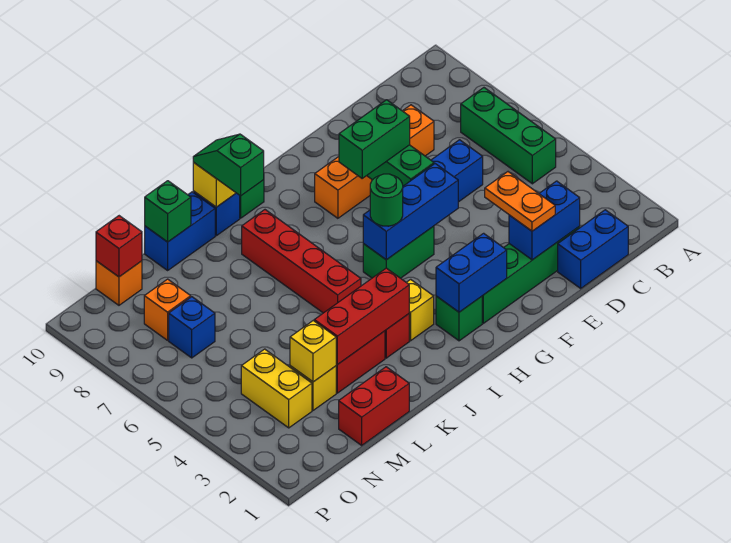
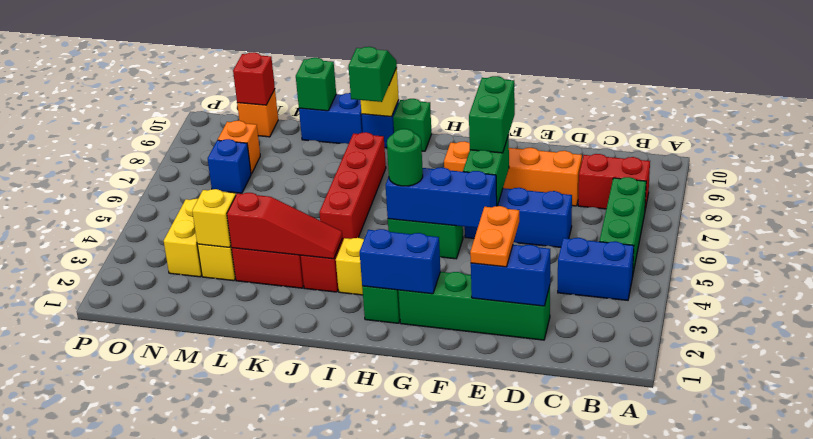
blue 1x2 brick [558,210,628,288] -> blue 1x2 brick moved to [558,238,634,300]
green 1x2 brick [339,100,410,178] -> green 1x2 brick turned to [469,76,515,153]
red 1x3 brick [314,268,409,365] -> red 1x3 slope [227,193,343,259]
red 1x2 brick [339,367,409,445] -> red 1x2 brick moved to [578,154,650,209]

